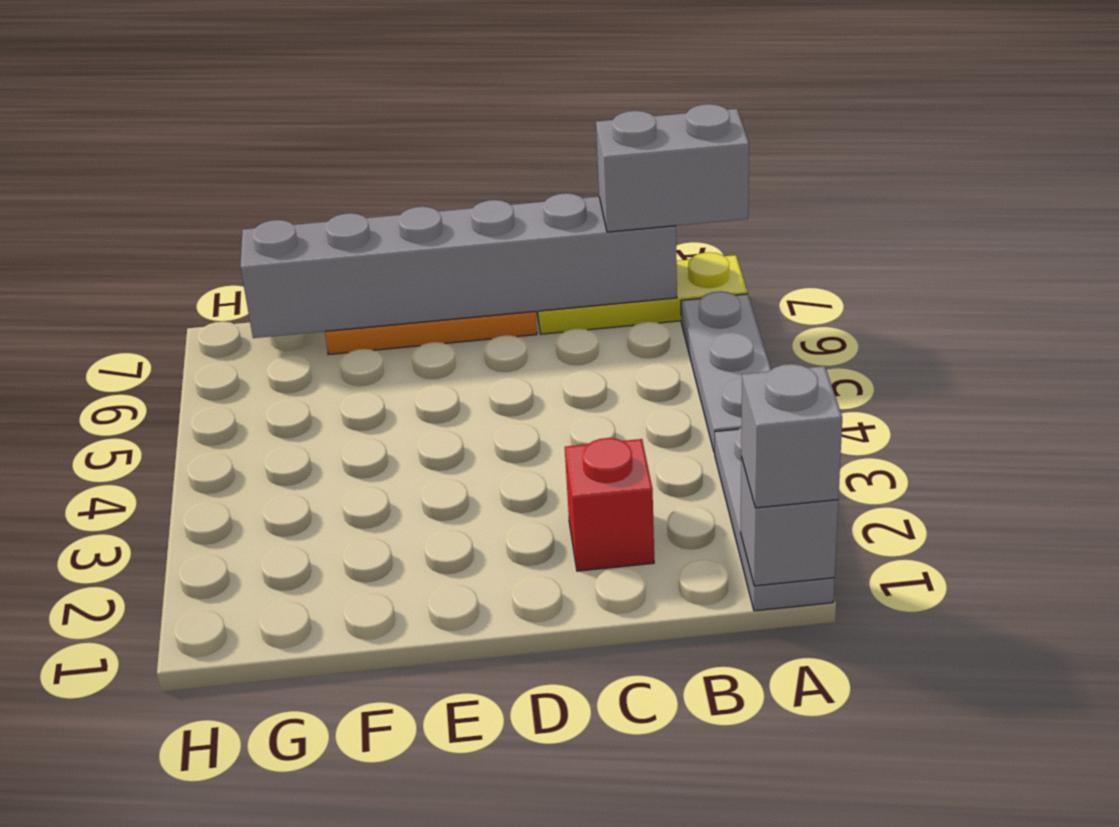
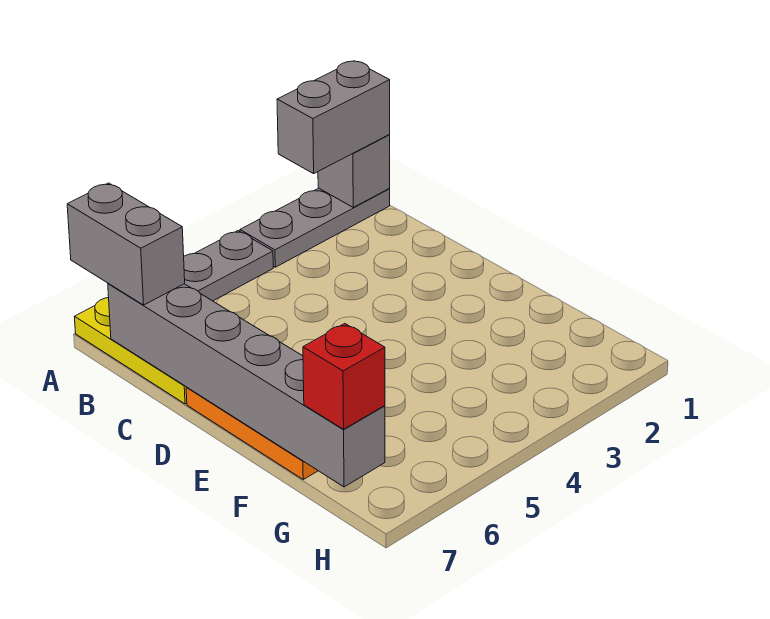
grey 1x1 brick [741,364,842,508] -> grey 1x2 brick [277,61,390,174]
red 1x1 brick [565,438,654,571] -> red 1x1 brick moved to [303,323,385,429]

